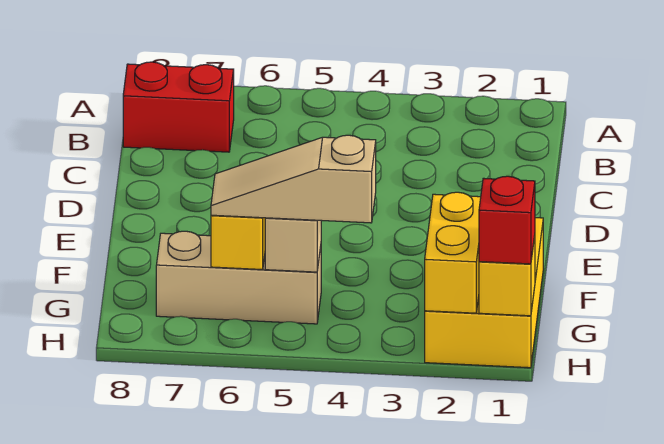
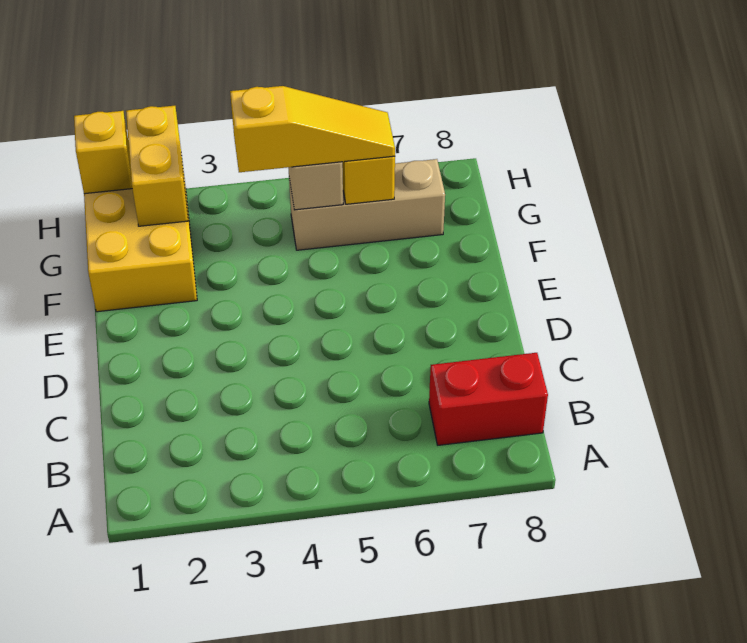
tan 1x3 slope [211,135,376,223] -> yellow 1x3 slope [230,86,395,172]
red 1x1 brick [479,176,535,264] -> none

